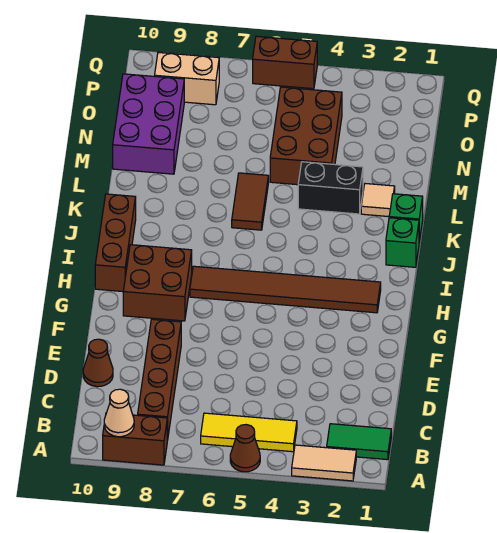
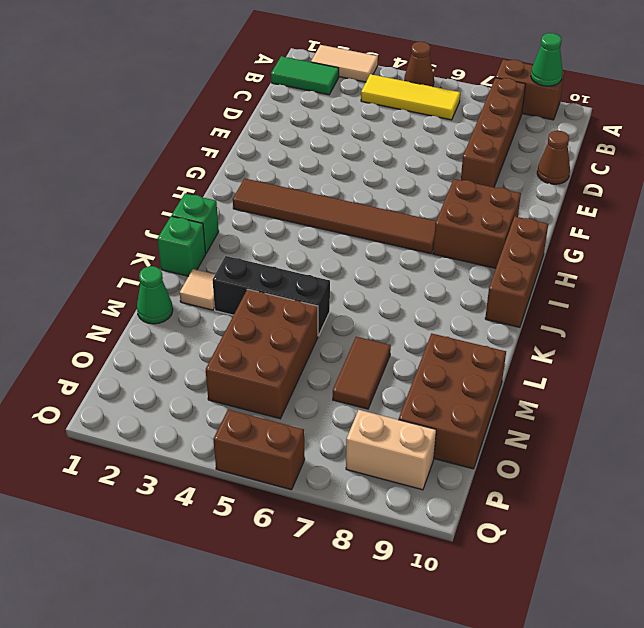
tan 1x1 cone [104,389,134,437] -> green 1x1 cone [531,33,563,86]
brown 1x2 tile [232,173,269,230] -> brown 1x2 tile moved to [333,337,391,409]
black 1x2 brick [298,162,363,214] -> black 1x3 brick [213,256,330,336]
none -> green 1x1 cone [137,266,173,324]
purple 2x3 brick [113,74,184,174] -> brown 2x3 brick [399,334,506,469]

